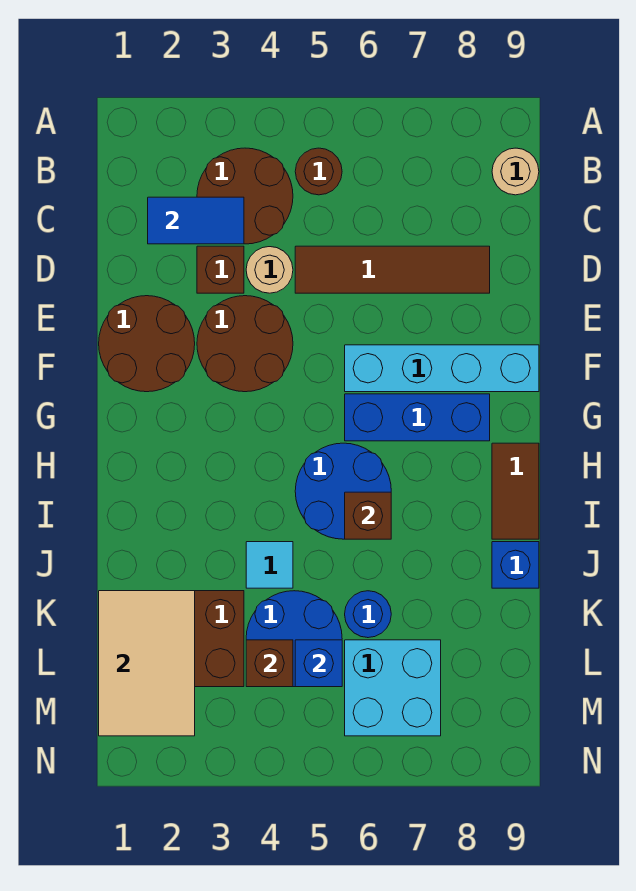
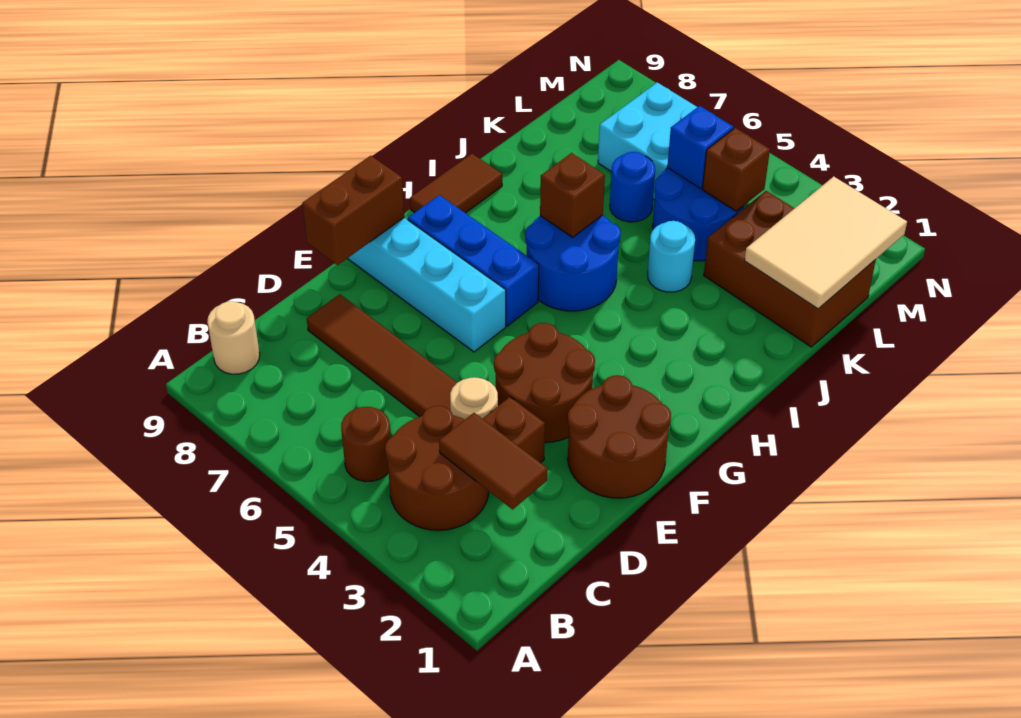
blue 1x2 tile [148,197,244,244] -> brown 1x2 tile [439,413,548,509]
none -> brown 1x2 brick [302,156,404,265]
cyan 1x1 tile [246,542,293,588] -> cyan 1x1 round brick [648,221,695,292]
blue 1x1 brick [492,542,539,588] -> none

